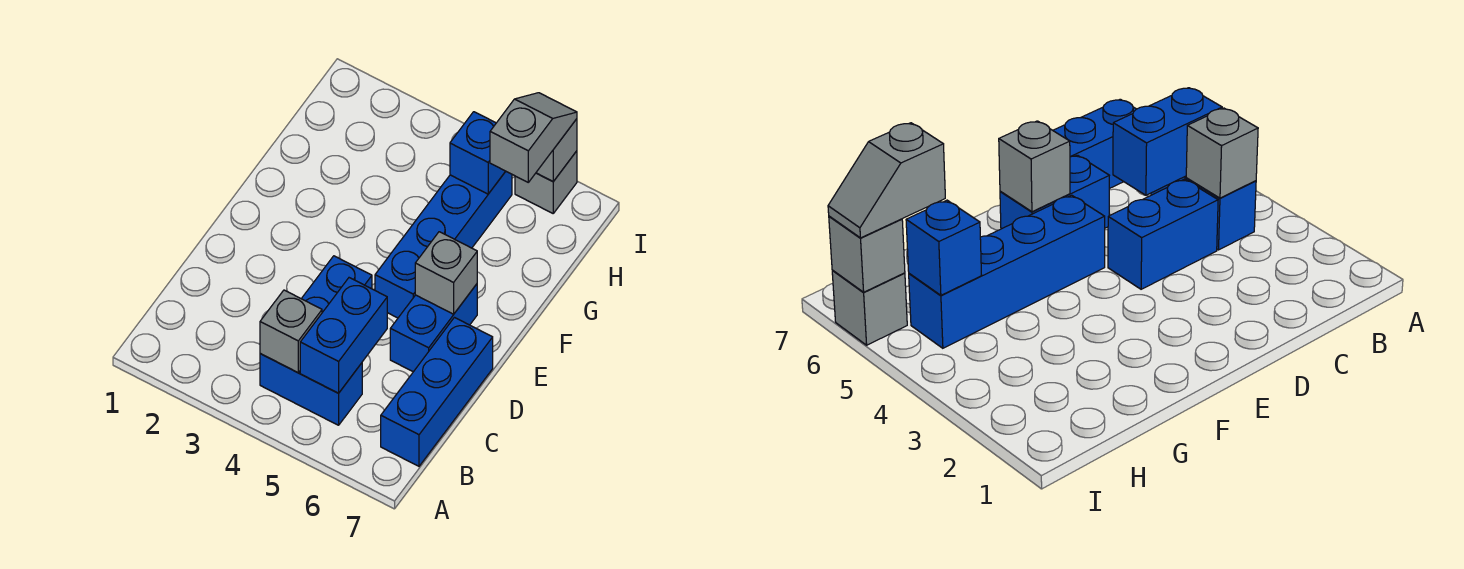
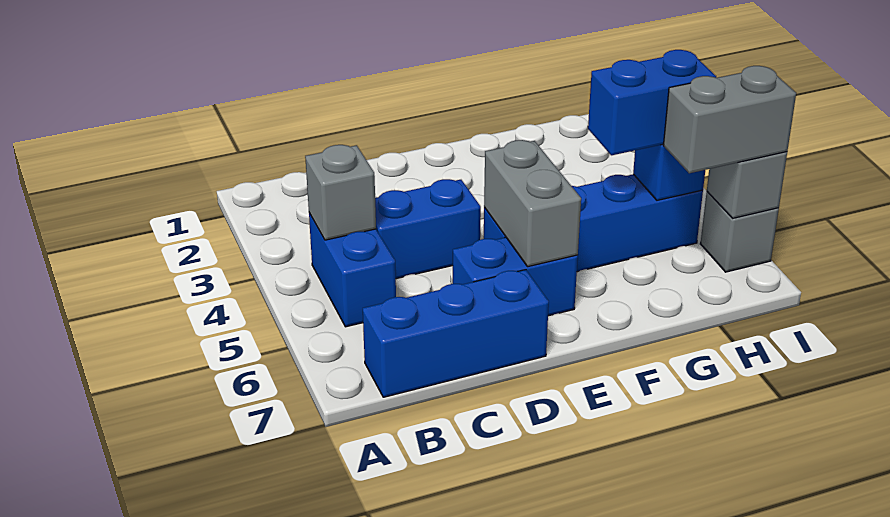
blue 1x2 brick [300,278,387,393] -> blue 1x2 brick moved to [588,50,716,155]
grey 1x1 brick [415,232,477,314] -> grey 1x2 brick [484,140,581,267]
grey 1x2 slope [490,93,577,182] -> grey 1x2 brick [663,66,796,173]

